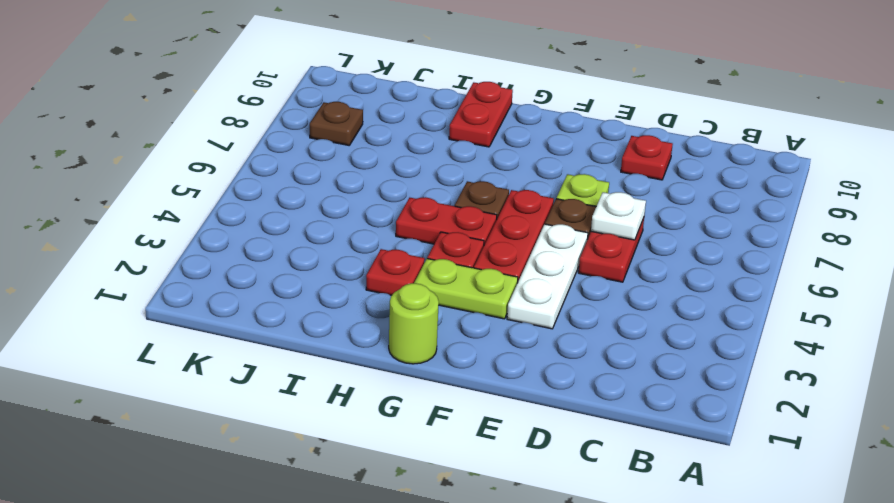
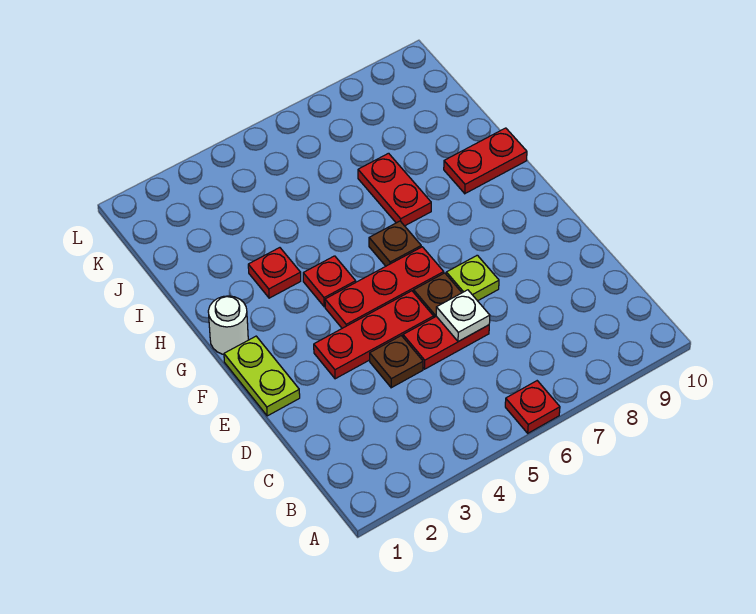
red 1x1 plate [621,135,673,180] -> red 1x1 plate moved to [505,381,560,433]
white 1x3 plate [507,224,588,329] -> red 1x3 plate [314,291,434,379]
lime 1x2 plate [414,259,518,319] -> lime 1x2 plate moved to [224,336,300,416]
lime 1x1 round brick [389,283,439,364] -> white 1x1 round brick [208,296,248,354]
red 1x2 plate [396,197,497,245] -> red 1x2 plate moved to [358,153,431,226]
brown 1x1 plate [310,102,363,145] -> brown 1x1 plate moved to [370,336,423,388]

